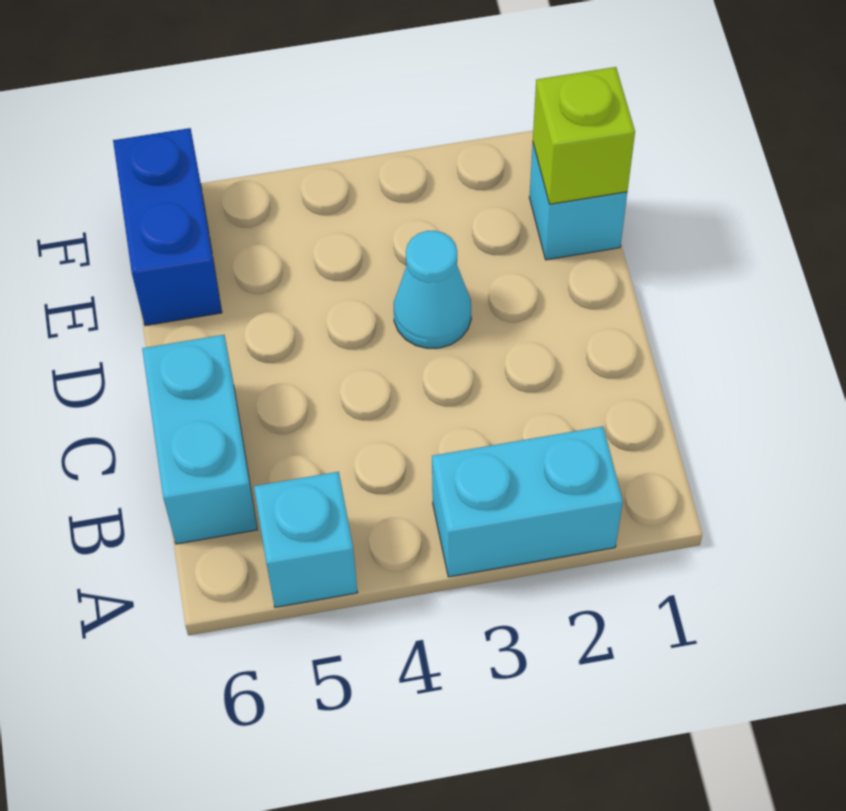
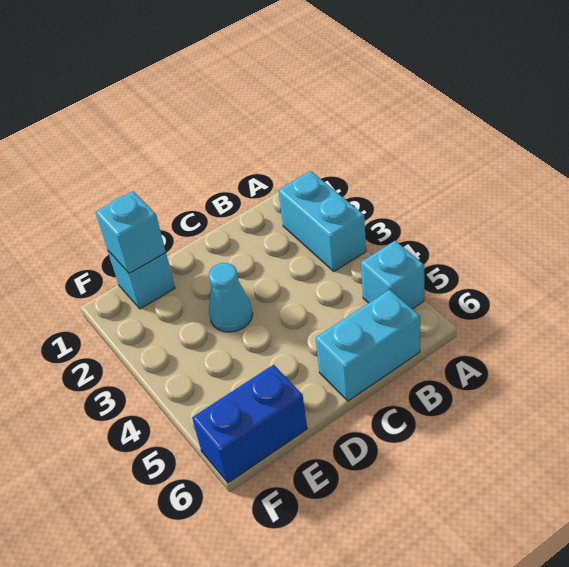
lime 1x1 brick [533,67,635,204] -> cyan 1x1 brick [96,191,166,273]

